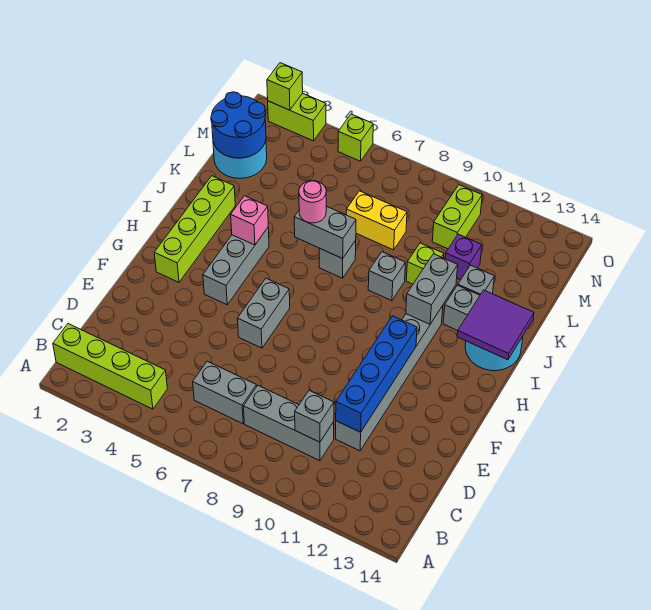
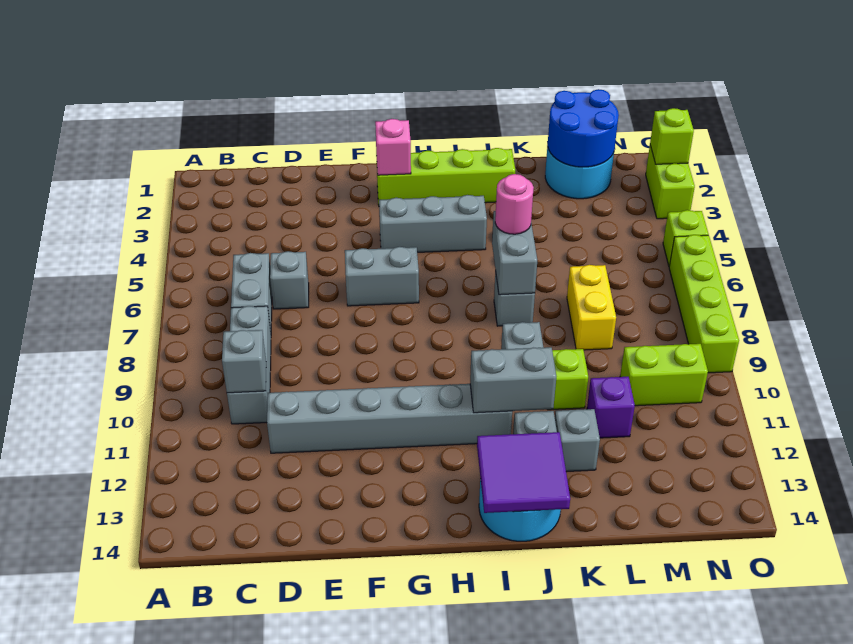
lime 1x4 brick [53,324,167,409] -> lime 1x4 brick moved to [669,235,739,373]
none -> grey 1x1 brick [270,251,309,309]
blue 1x4 brick [336,316,417,432] -> none
pink 1x1 brick [231,196,268,245] -> pink 1x1 brick moved to [375,119,411,175]

